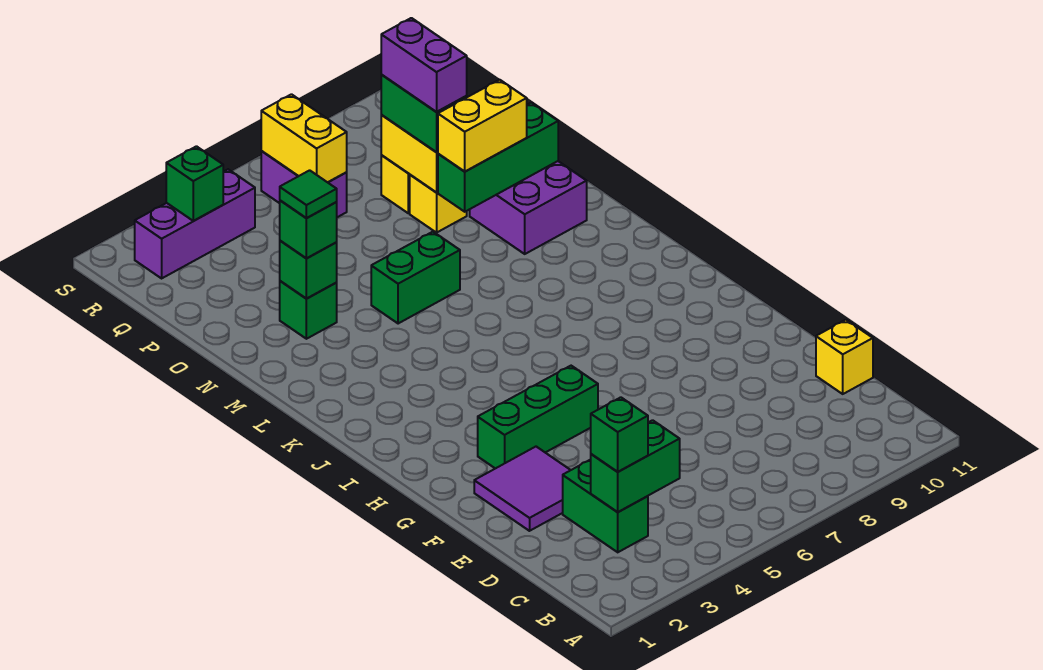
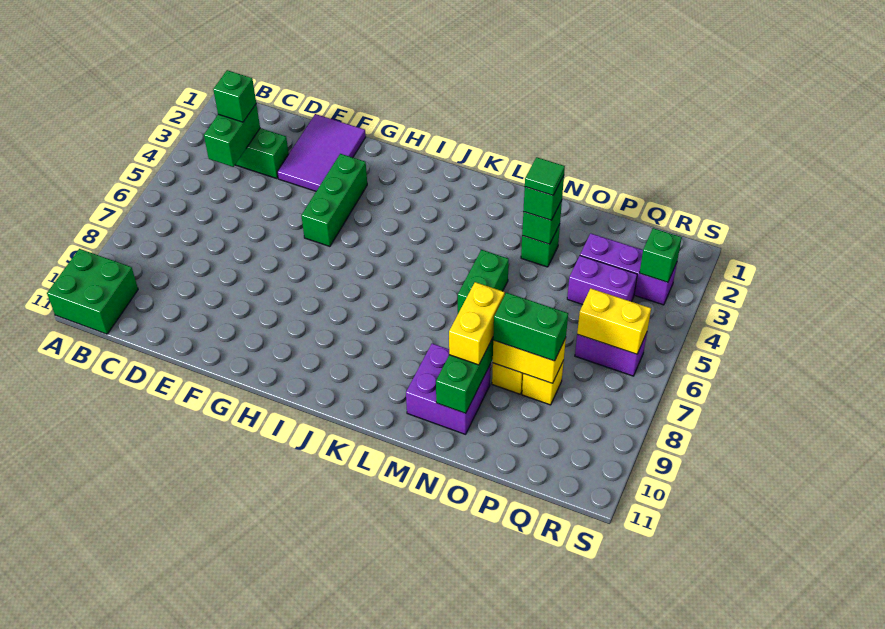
none -> green 2x2 brick [47,249,138,334]
yellow 1x1 brick [816,320,873,394] -> none
purple 2x2 tile [474,447,570,531] -> purple 2x3 tile [277,114,366,191]
purple 1x2 brick [381,18,467,112] -> purple 1x2 brick moved to [567,256,637,305]
purple 1x3 brick [135,169,255,278] -> purple 1x3 brick turned to [580,233,677,305]

